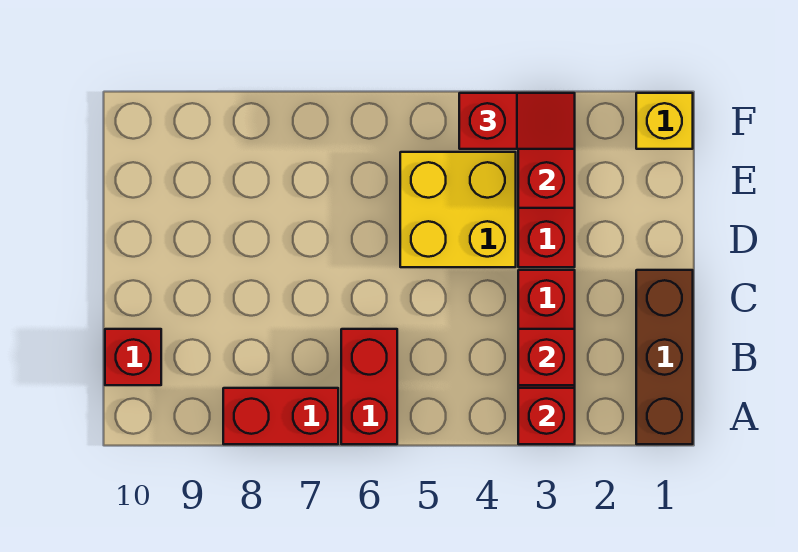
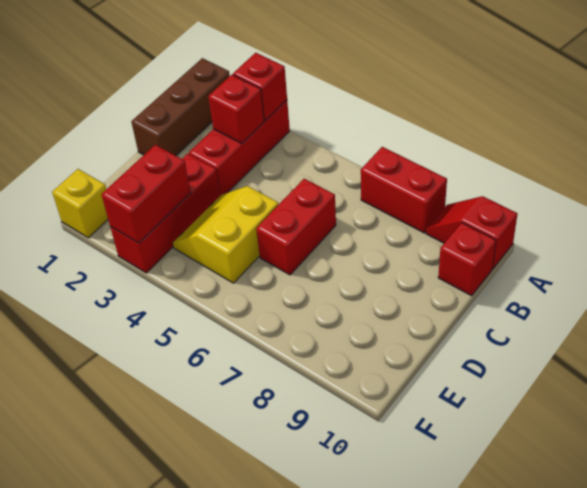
red 1x2 brick [341,329,397,444] -> red 1x2 brick moved to [256,179,336,275]
yellow 2x2 brick [400,152,516,267] -> yellow 2x2 slope [173,186,279,283]
red 1x2 slope [459,93,575,149] -> red 1x2 slope moved to [426,196,517,269]

